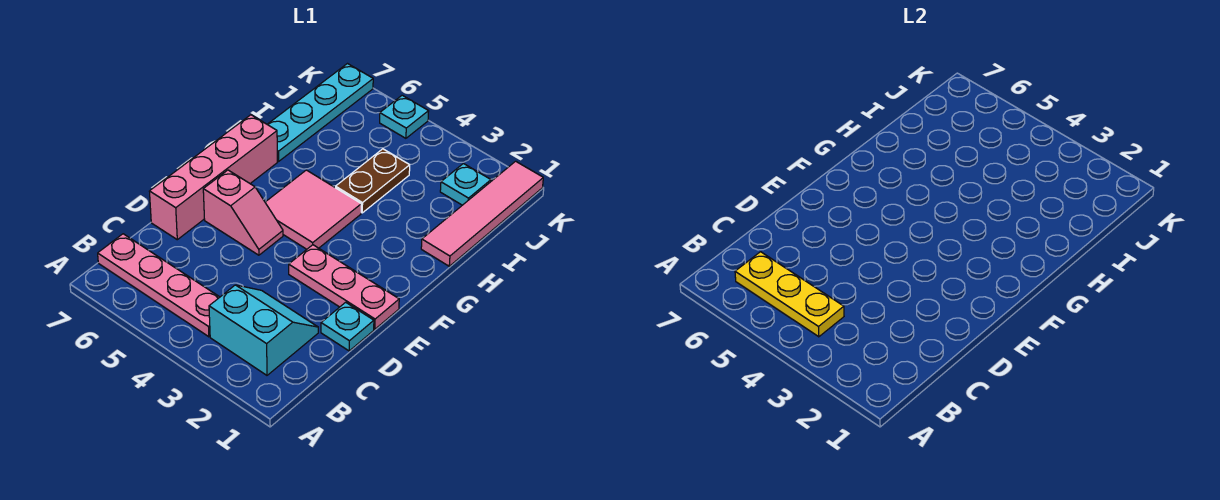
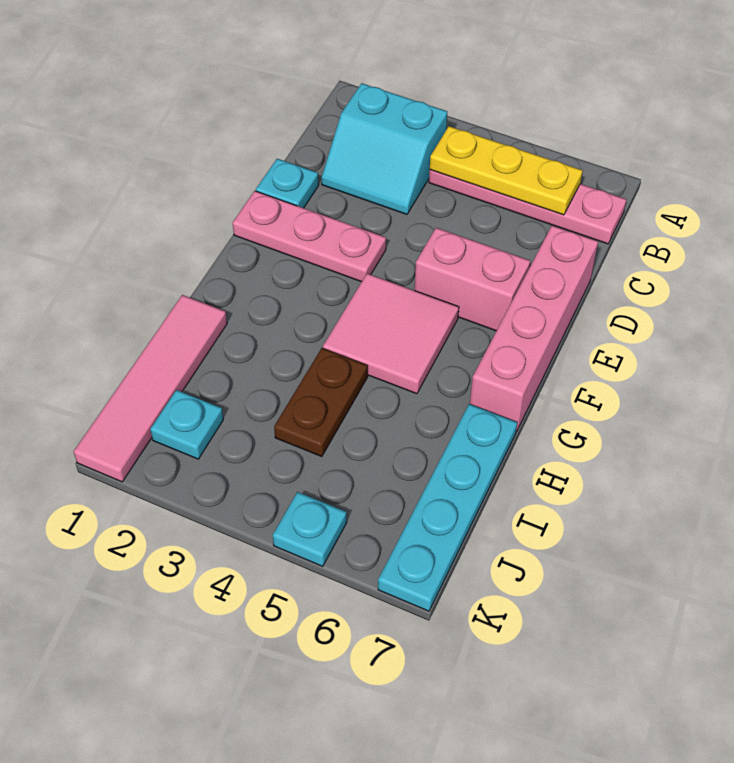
pink 1x2 slope [203,170,283,255] -> pink 1x2 brick [415,228,530,331]

